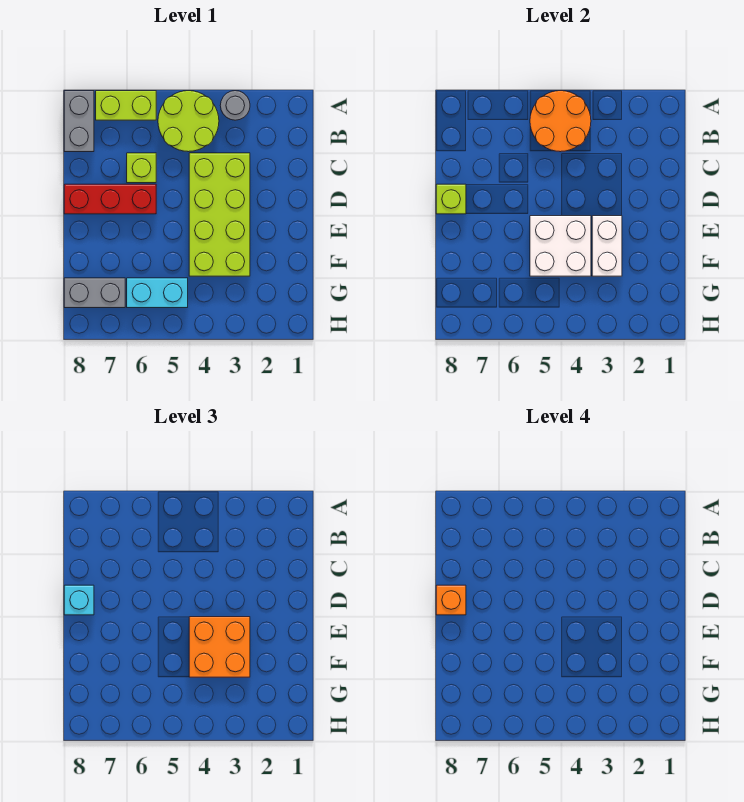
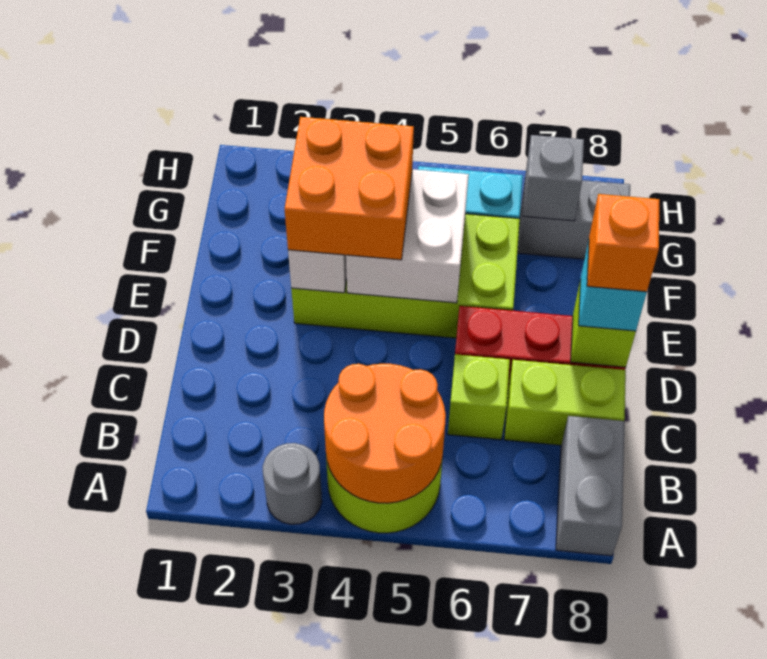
lime 1x2 brick [96,91,156,120] -> lime 1x2 brick moved to [504,360,626,445]
lime 2x4 brick [189,153,250,276] -> lime 2x4 brick turned to [291,214,520,338]
none -> grey 1x1 brick [523,135,584,221]

